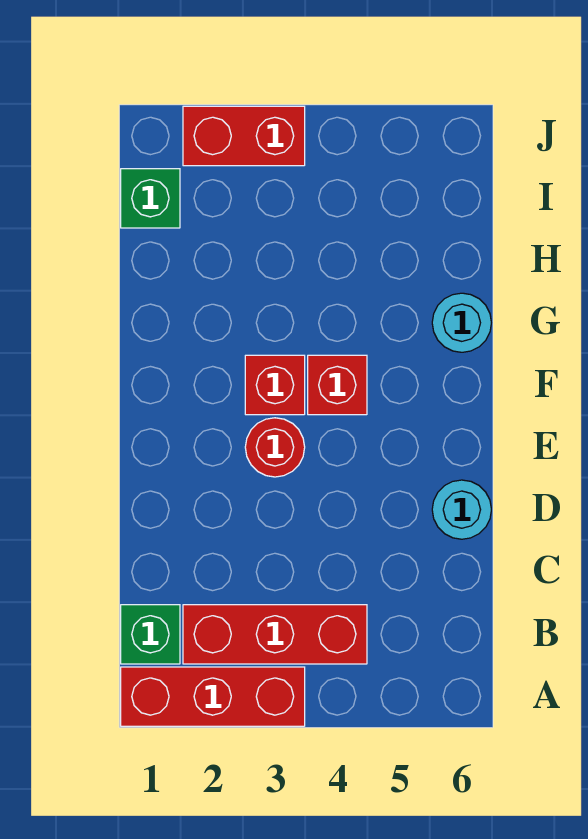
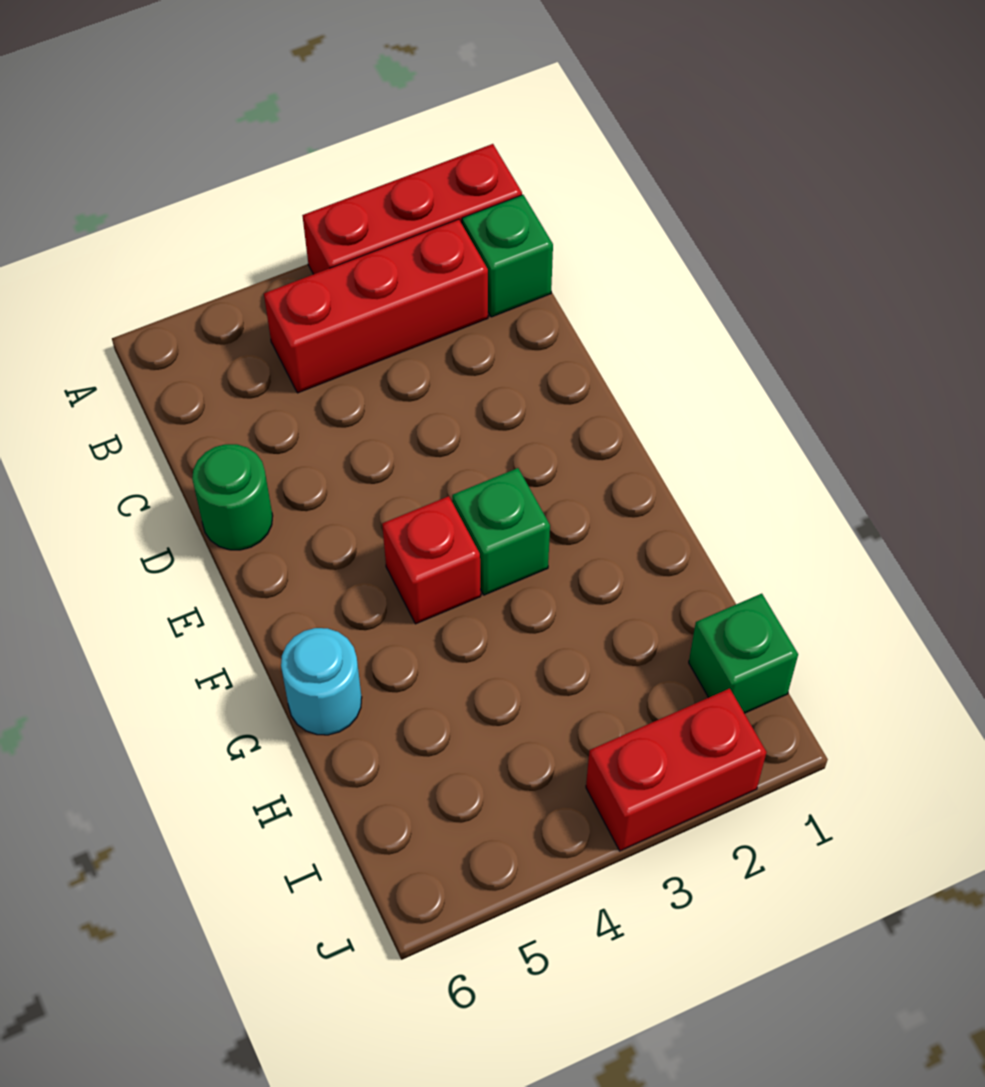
cyan 1x1 round brick [432,480,491,539] -> green 1x1 round brick [192,444,273,550]
red 1x1 round brick [245,418,305,477] -> none
red 1x1 brick [245,355,305,415] -> green 1x1 brick [452,468,550,595]

